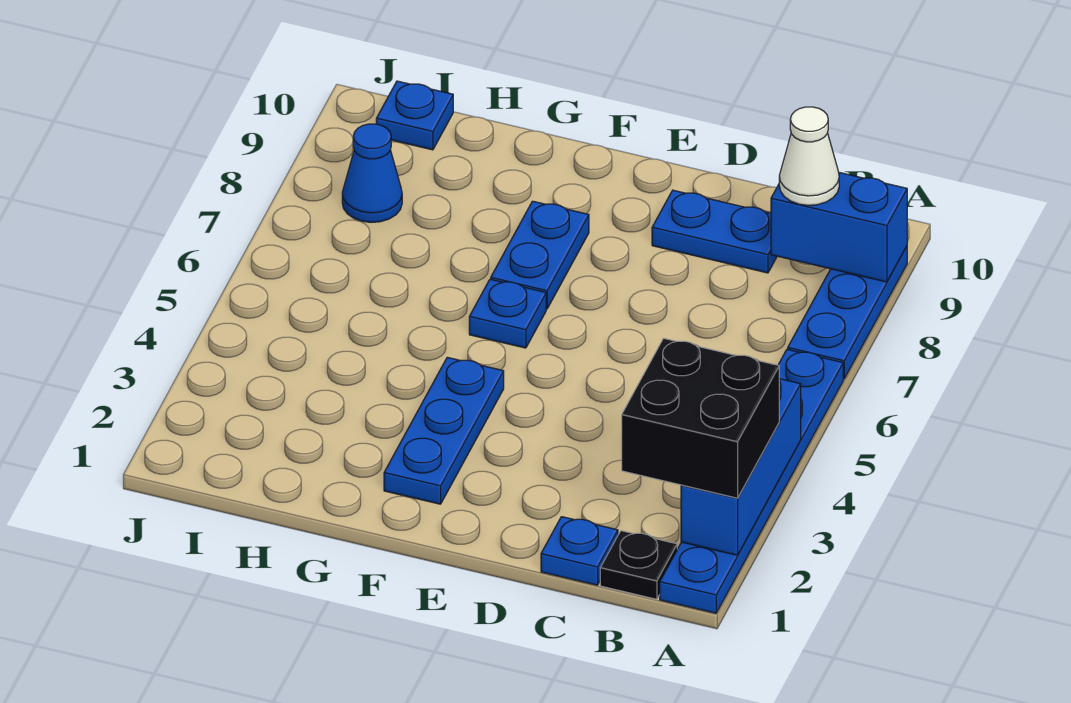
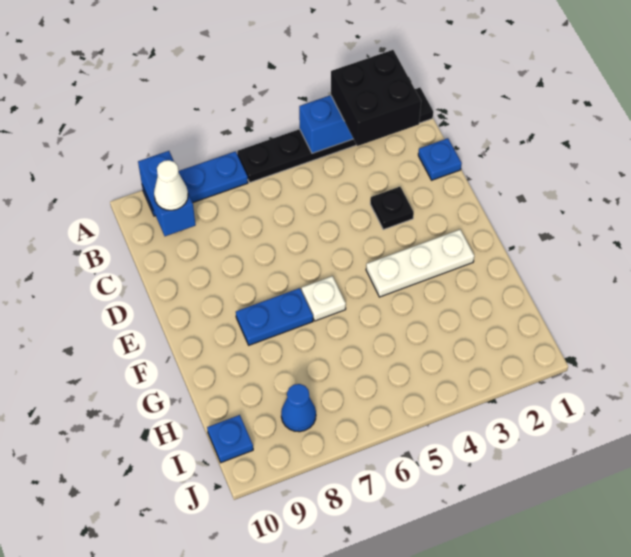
blue 1x6 plate [660,349,843,613] -> black 1x6 plate [237,88,433,183]
black 1x1 plate [600,531,677,599] -> black 1x1 plate moved to [370,187,414,230]
blue 1x2 plate [652,190,777,273] -> none
blue 1x3 plate [384,357,504,504] -> white 1x3 plate [366,230,474,297]
blue 1x1 plate [469,279,546,348] -> white 1x1 plate [302,276,346,321]

